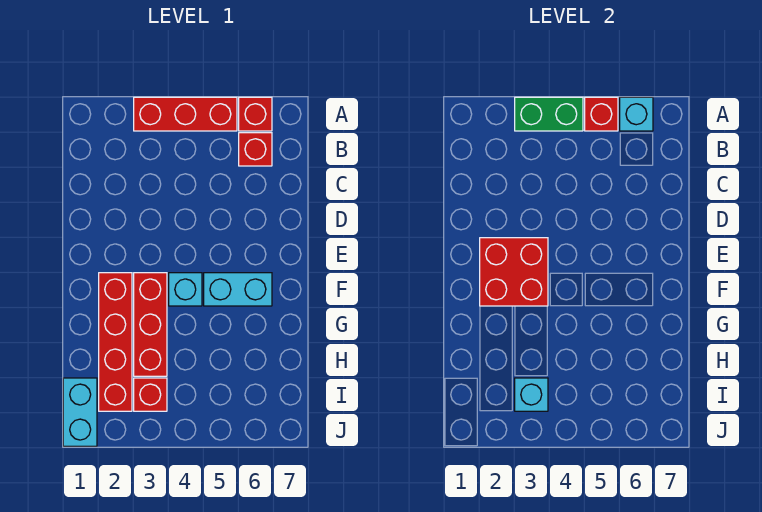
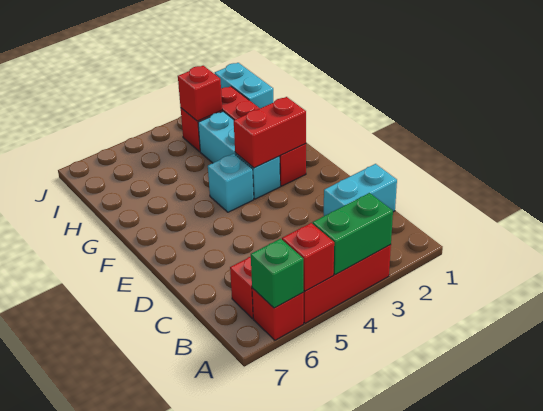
cyan 1x1 brick [620,97,653,131] -> green 1x1 brick [251,239,304,308]
red 2x2 brick [480,238,548,306] -> red 1x2 brick [234,97,306,168]
red 1x3 brick [134,273,167,376] -> cyan 1x3 brick [198,111,280,199]
cyan 1x2 brick [204,273,272,306] -> cyan 1x2 brick moved to [324,164,397,216]
cyan 1x1 brick [515,378,548,411] -> red 1x1 brick [178,66,222,121]

